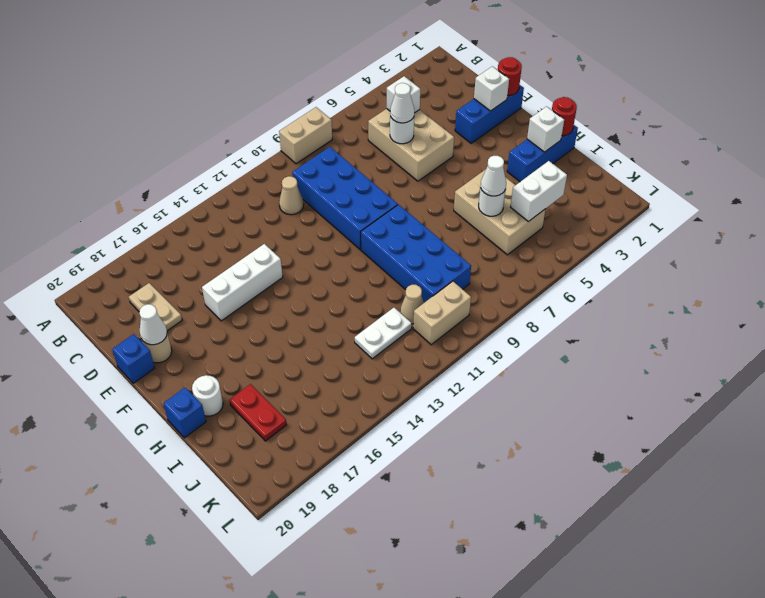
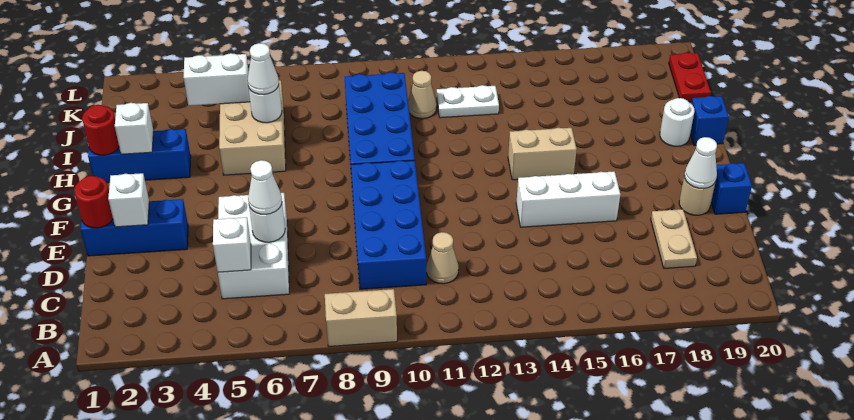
tan 2x3 brick [368,109,454,181] -> white 2x3 brick [218,193,289,299]
red 1x2 plate [229,384,286,441] -> red 1x2 plate moved to [669,53,711,102]
tan 1x2 brick [413,281,471,345] -> tan 1x2 brick moved to [508,128,577,180]

